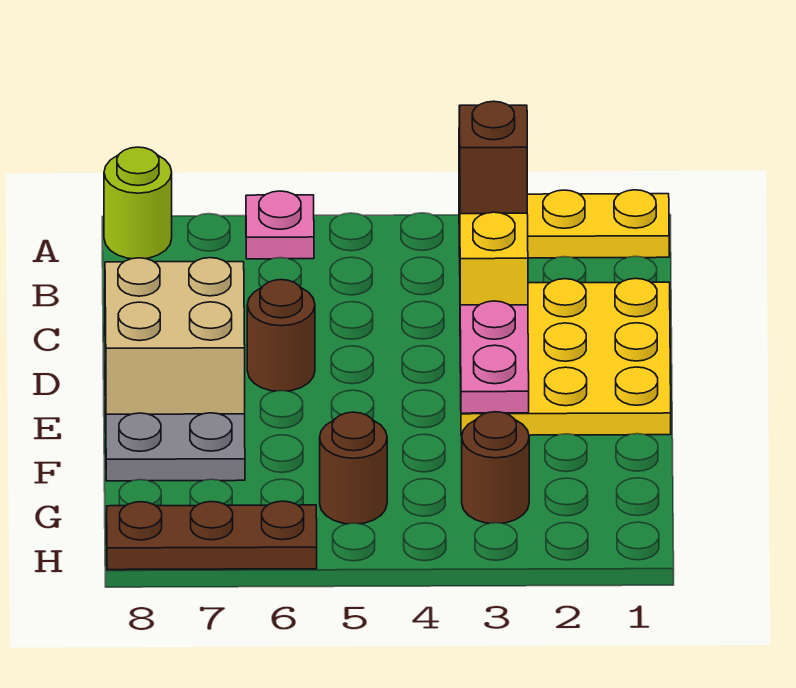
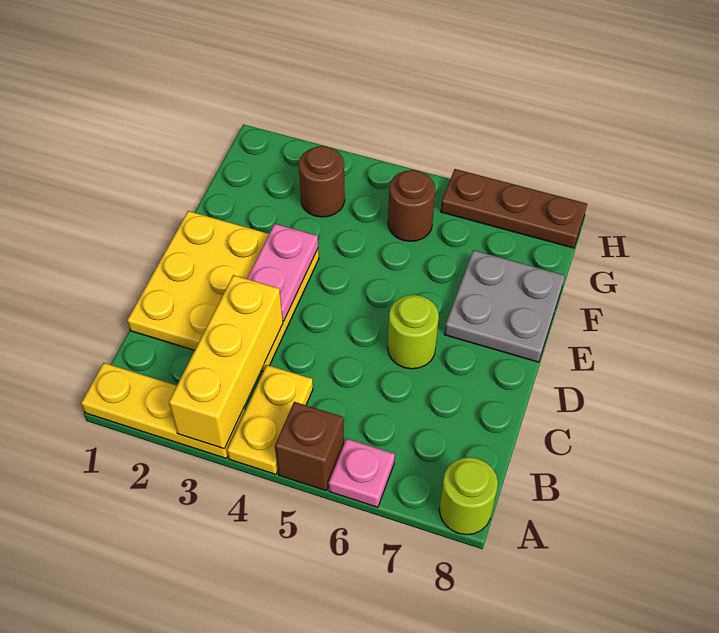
none -> yellow 1x2 plate [227,365,313,474]
brown 1x1 brick [459,101,527,214] -> brown 1x1 brick moved to [275,402,344,491]
brown 1x1 round brick [247,280,315,391] -> lime 1x1 round brick [388,295,439,369]
tan 2x2 brick [105,258,245,414] -> none

